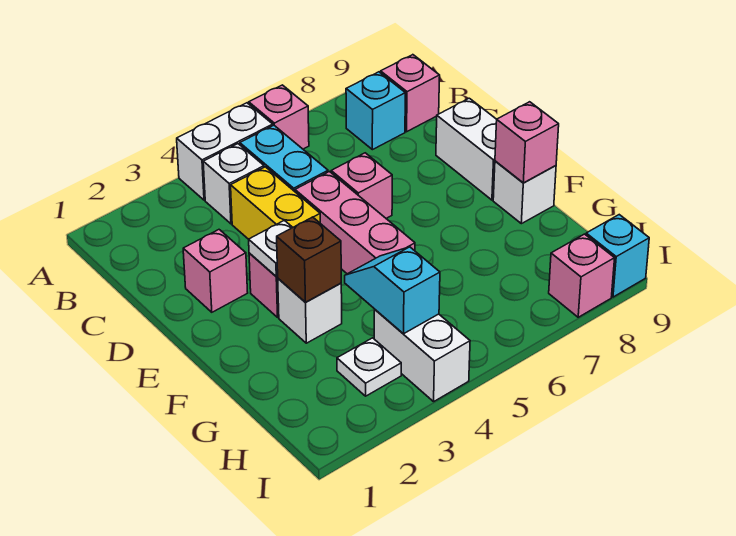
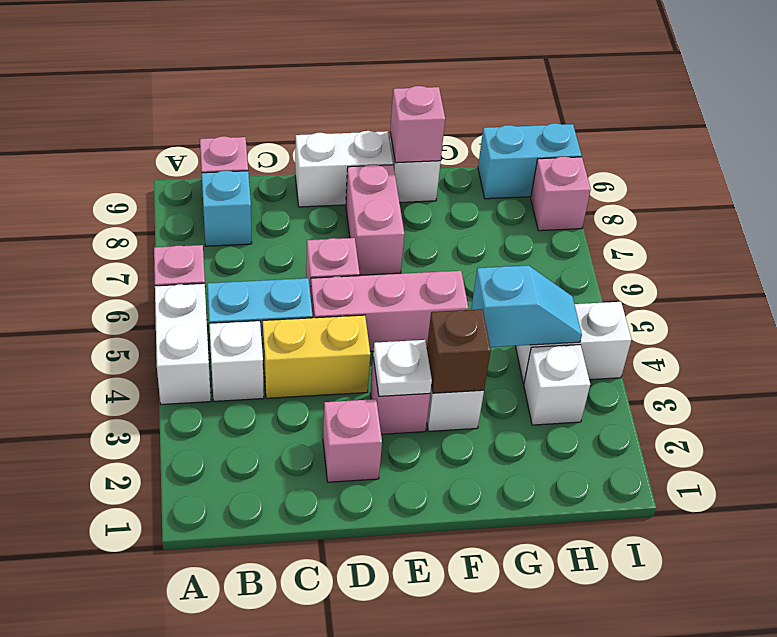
none -> pink 1x2 brick [346,164,404,275]
cyan 1x2 slope [345,247,440,334] -> cyan 1x2 slope turned to [471,265,582,347]
white 1x1 plate [337,338,401,396] -> white 1x1 brick [524,345,590,425]
cyan 1x1 brick [586,215,649,297] -> cyan 1x2 brick [478,123,581,199]

